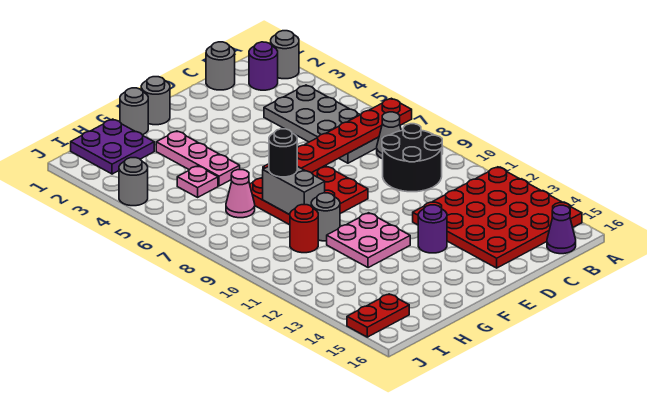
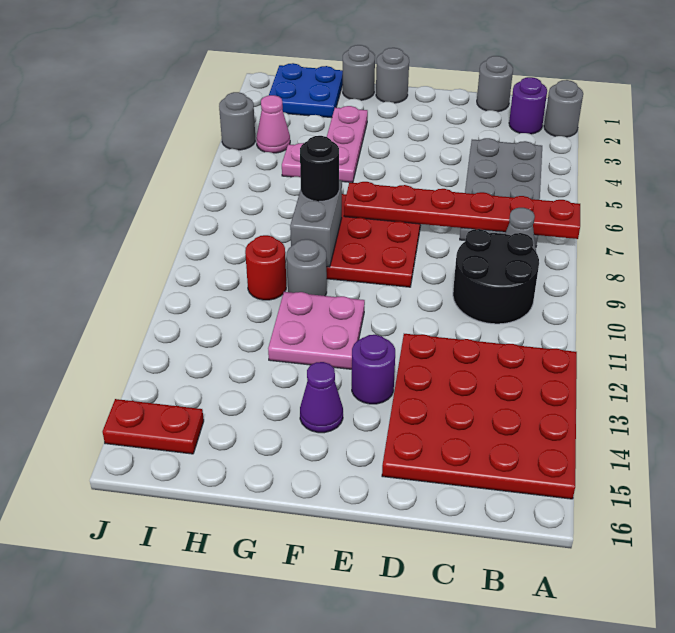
purple 1x1 cone [547,205,576,254] -> purple 1x1 cone moved to [300,362,343,433]
purple 2x2 plate [71,119,154,174] -> blue 2x2 plate [269,63,343,118]
pink 1x1 cone [226,170,255,218] -> pink 1x1 cone moved to [256,95,290,153]

